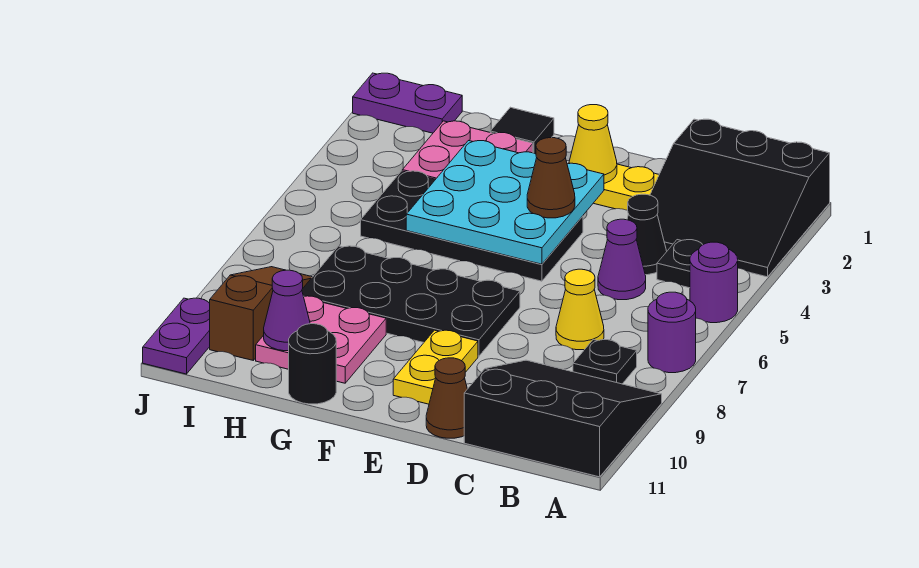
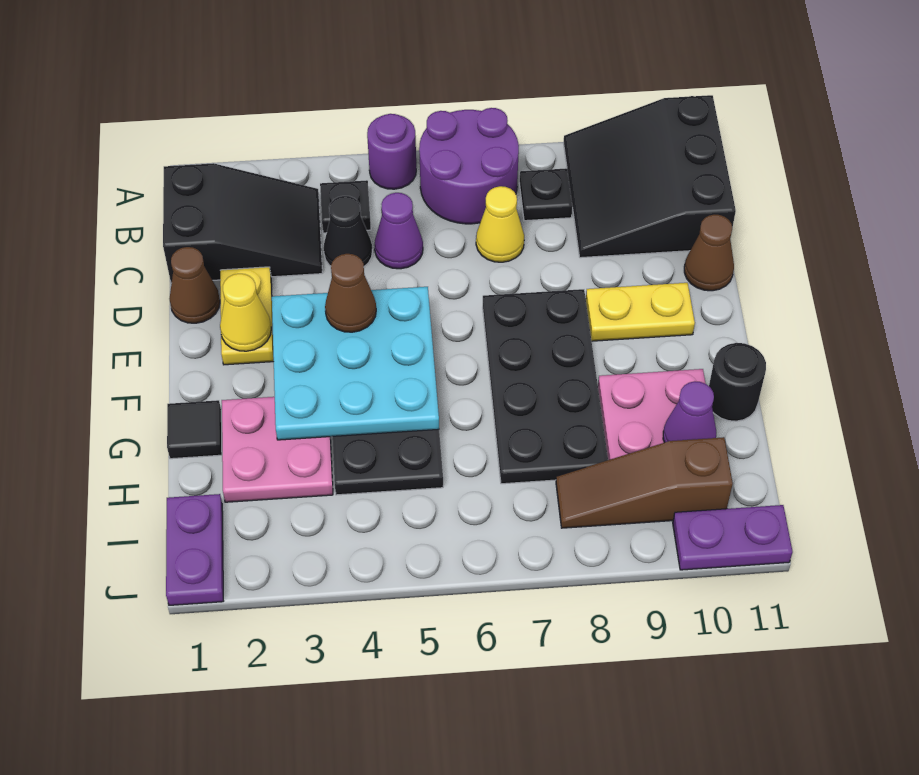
black 3x3 slope [650,119,830,277] -> black 2x3 slope [163,163,322,283]
purple 1x1 round brick [648,292,696,373] -> purple 2x2 round brick [419,108,519,224]
none -> brown 1x1 cone [169,247,220,323]

